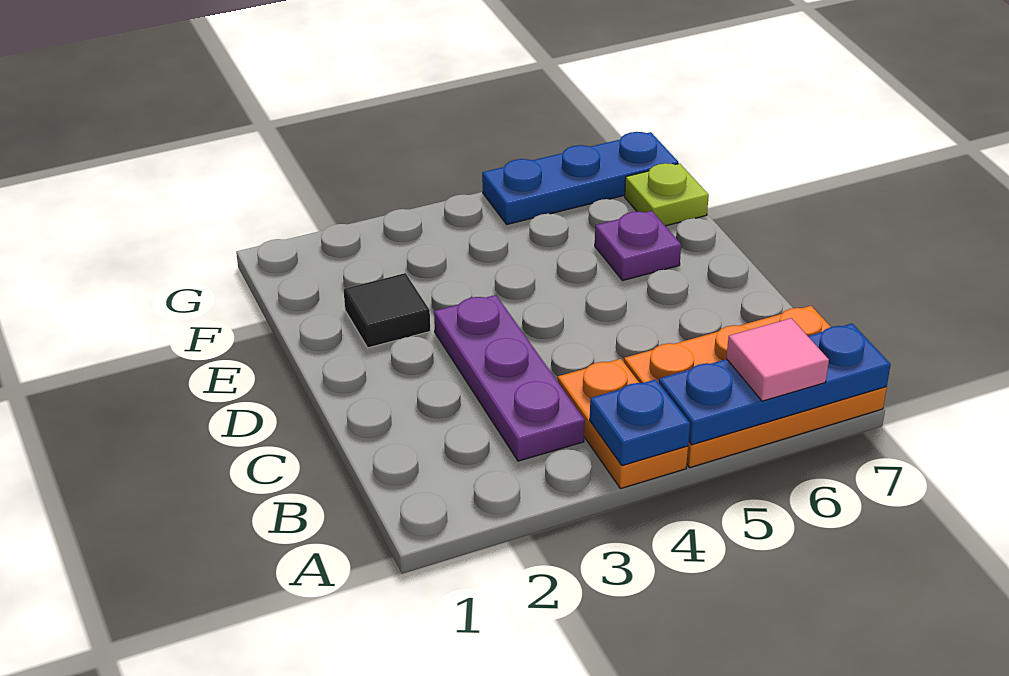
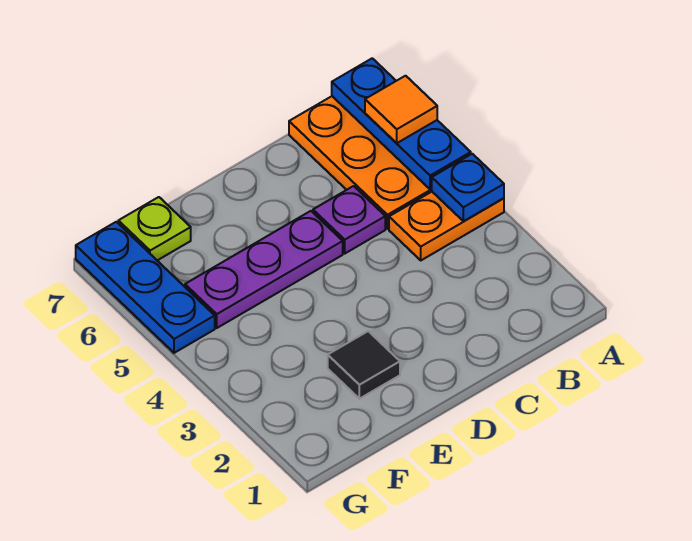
pink 1x1 tile [726,318,829,401] -> orange 1x1 tile [365,76,437,143]
purple 1x3 plate [434,295,585,461] -> purple 1x3 plate moved to [185,211,343,328]
purple 1x1 plate [595,211,681,281] -> purple 1x1 plate moved to [313,186,385,253]

